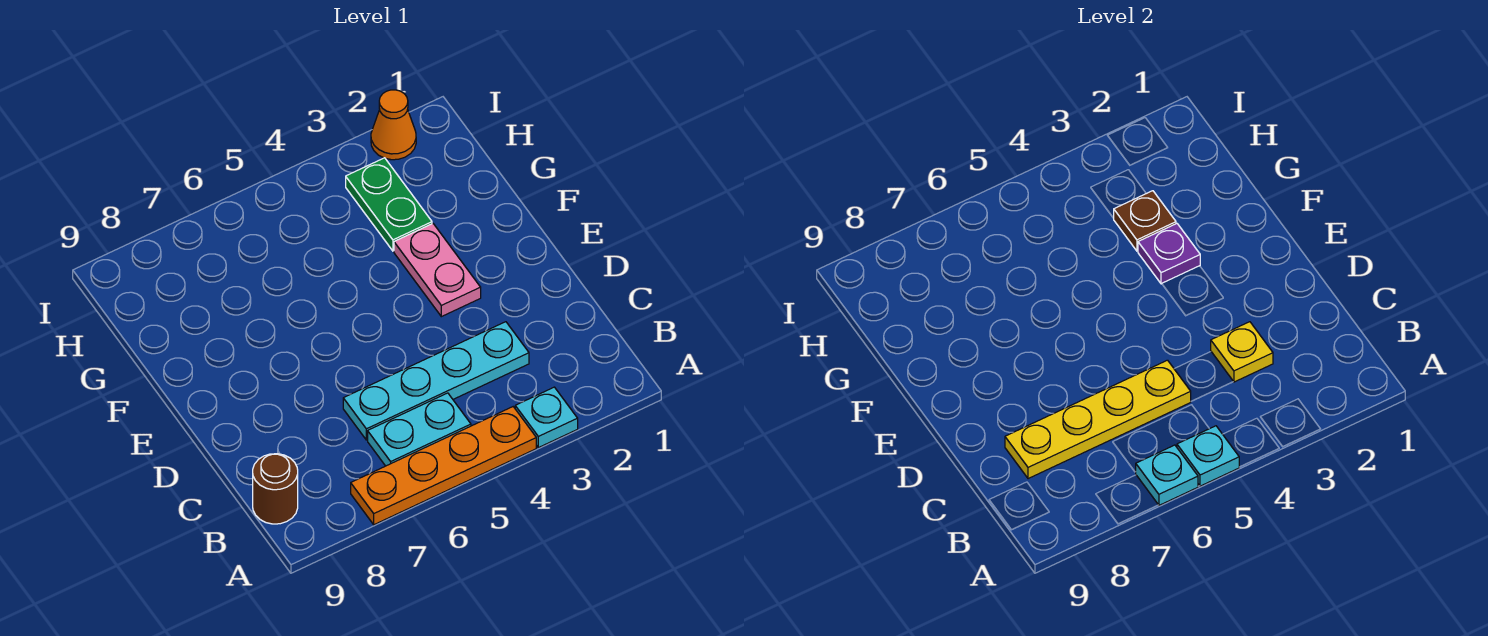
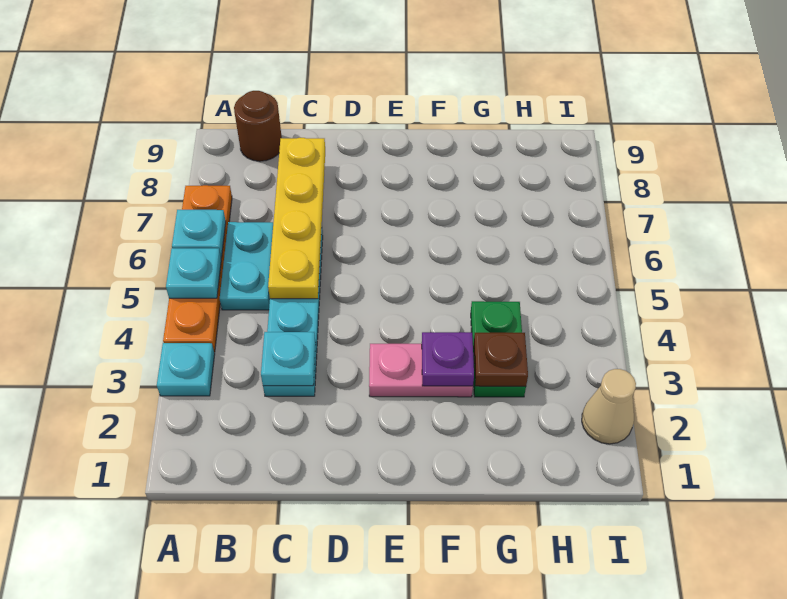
yellow 1x1 plate [1211,322,1273,382] -> cyan 1x1 plate [261,332,316,386]
green 1x2 plate [346,158,432,251] -> green 1x2 plate turned to [471,301,526,397]
orange 1x1 cone [371,90,416,160] -> tan 1x1 cone [582,369,636,444]

